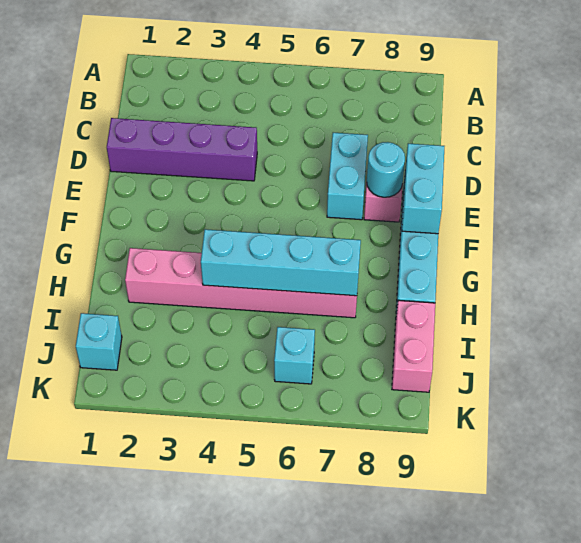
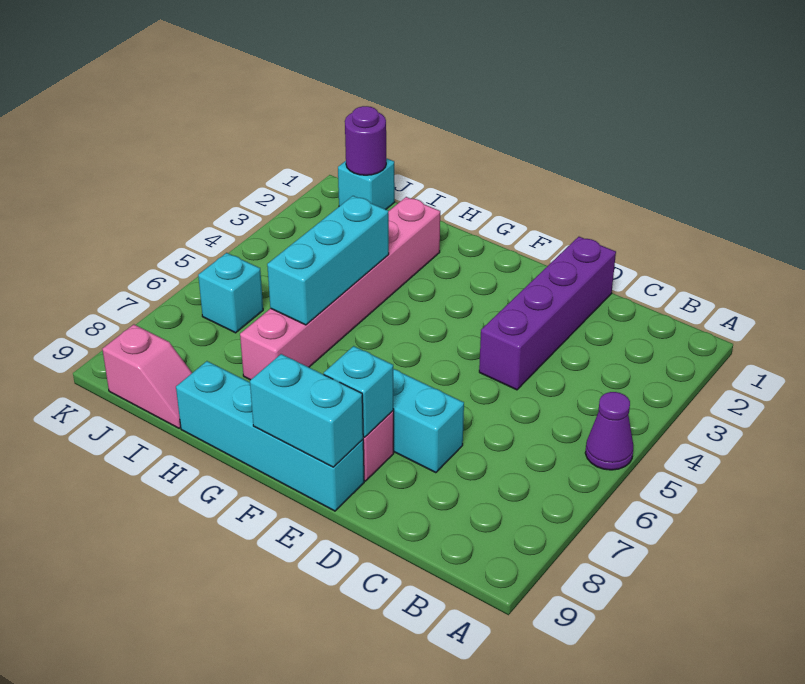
none -> purple 1x1 cone [585,392,633,470]
cyan 1x1 round brick [367,142,405,197] -> cyan 1x1 brick [324,346,394,437]
cyan 1x4 brick [201,229,361,296] -> cyan 1x3 brick [267,196,389,325]
pink 1x2 brick [392,300,435,392] -> pink 1x2 slope [102,324,192,428]
none -> purple 1x1 round brick [345,106,386,175]

